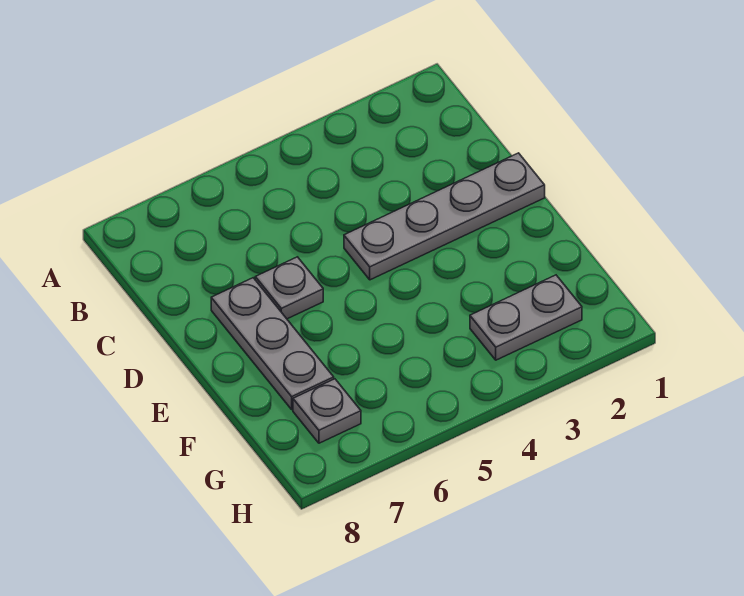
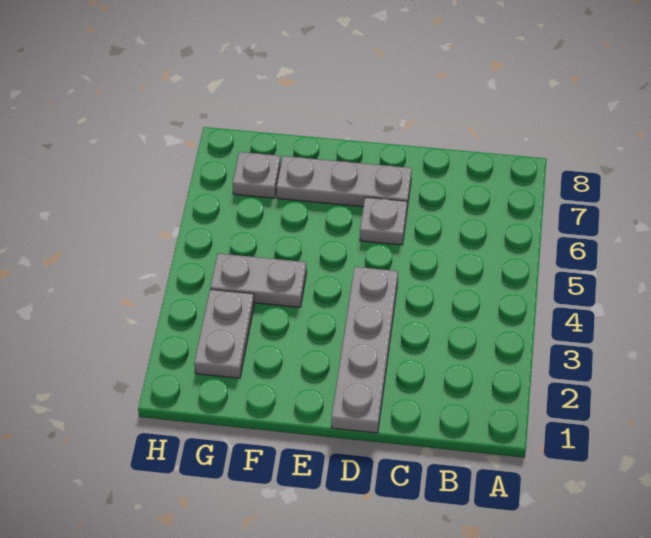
none -> grey 1x2 plate [210,253,307,307]

